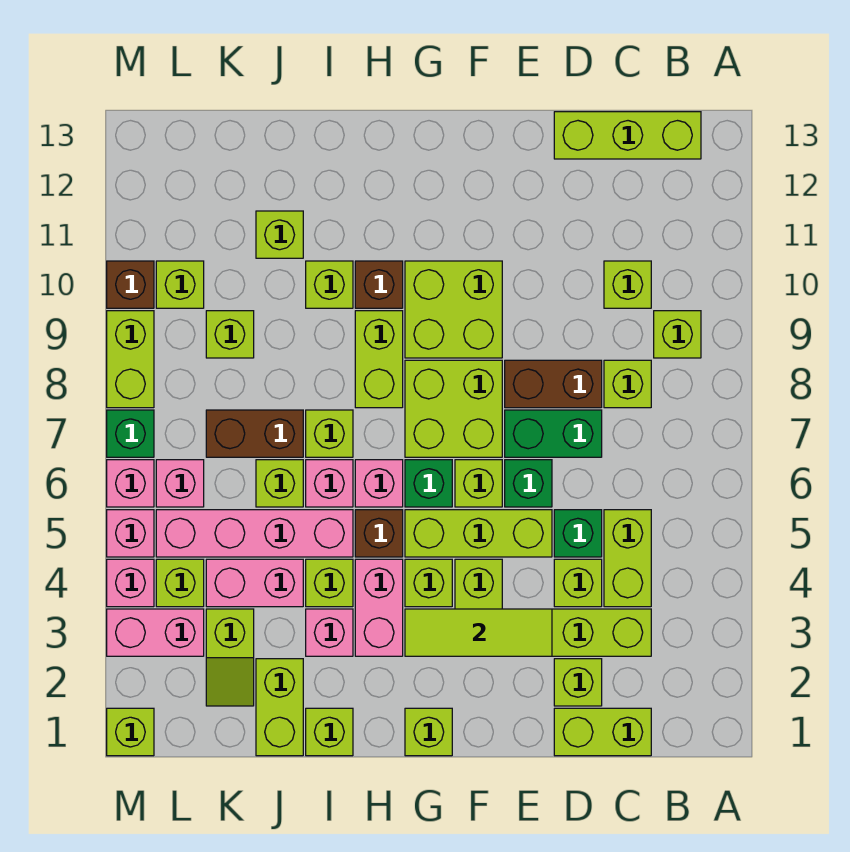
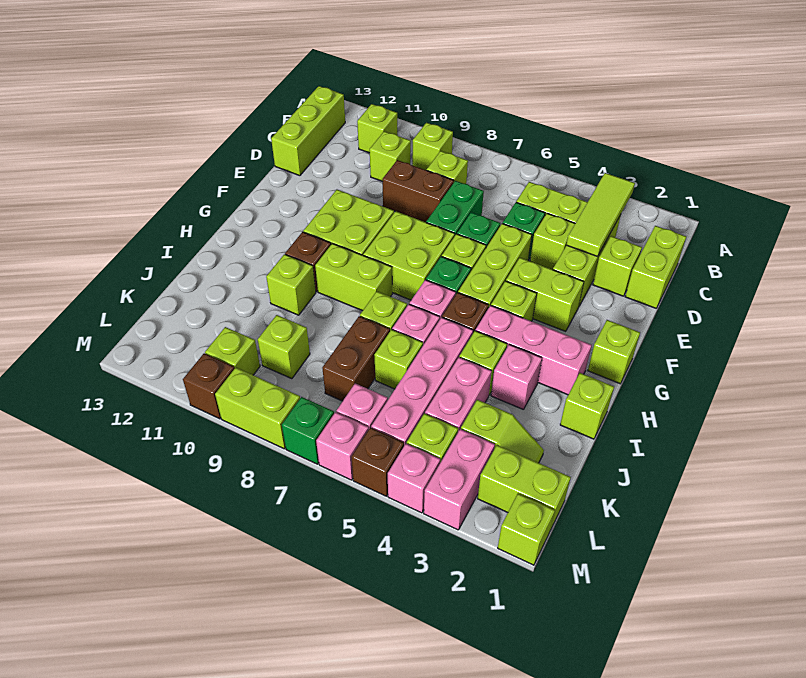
brown 1x2 brick [505,360,602,408] -> brown 1x2 brick turned to [383,160,454,222]
lime 1x3 tile [405,609,552,656] -> lime 1x3 tile moved to [566,173,635,256]
pink 1x2 brick [355,559,403,656] -> pink 1x3 brick [476,305,592,395]
lime 1x2 brick [256,659,303,756] -> lime 1x2 brick moved to [478,445,571,530]
lime 1x1 brick [256,211,303,258] -> lime 1x1 brick moved to [357,104,398,153]
pink 1x1 brick [107,510,154,557] -> brown 1x1 brick [351,428,404,496]

